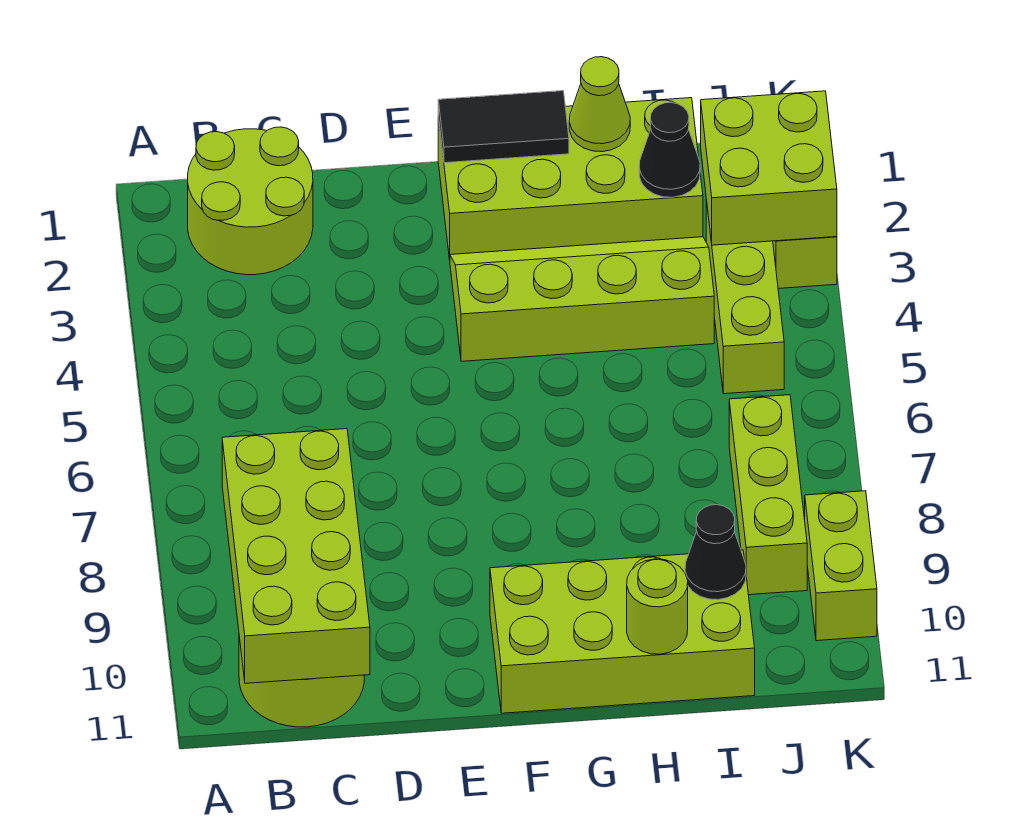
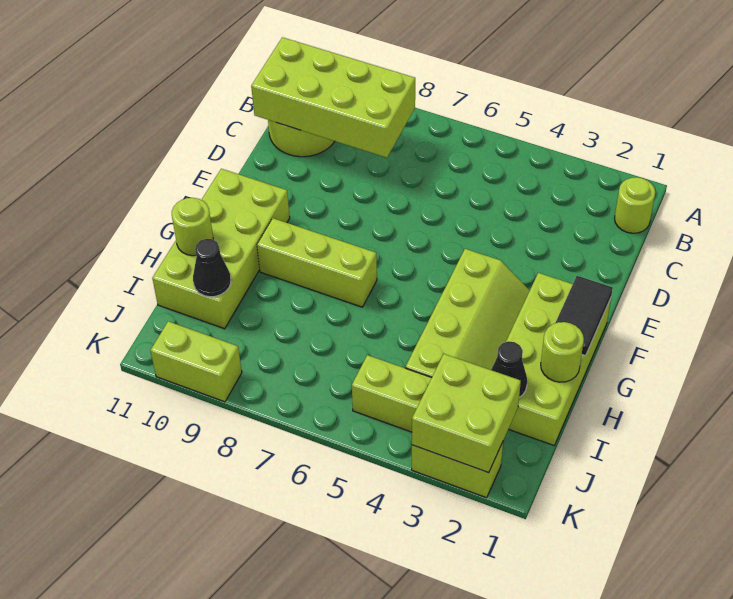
lime 2x2 round brick [188,127,313,275] -> lime 1x1 round brick [615,177,655,233]
lime 1x1 cone [569,57,630,152] -> lime 1x1 round brick [541,322,584,382]
lime 1x3 brick [729,395,807,595] -> lime 1x3 brick moved to [257,218,377,307]

